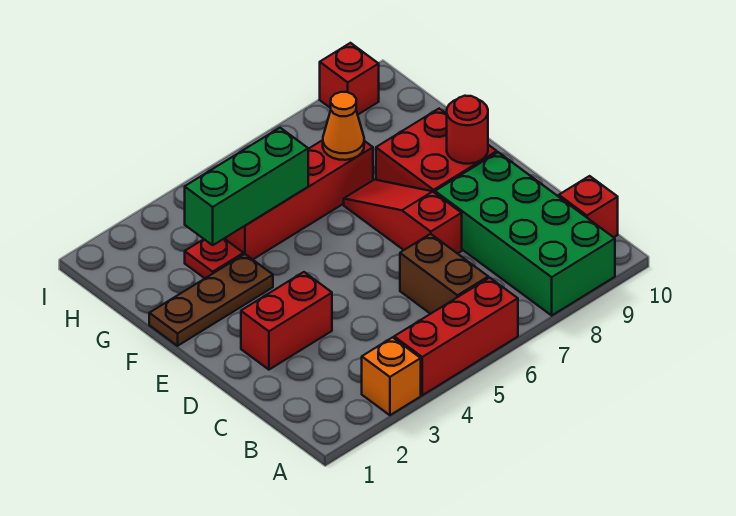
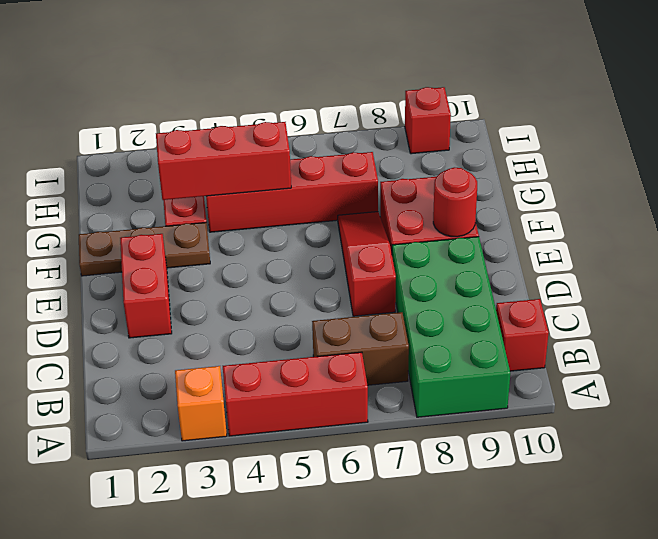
brown 1x2 brick [400,234,488,314] -> brown 1x2 brick turned to [312,312,409,385]
red 1x2 brick [241,272,332,370] -> red 1x2 brick turned to [120,234,172,338]
green 1x3 brick [185,128,308,245] -> red 1x3 brick [156,122,291,200]
orange 1x1 cone [323,92,364,160] -> none

